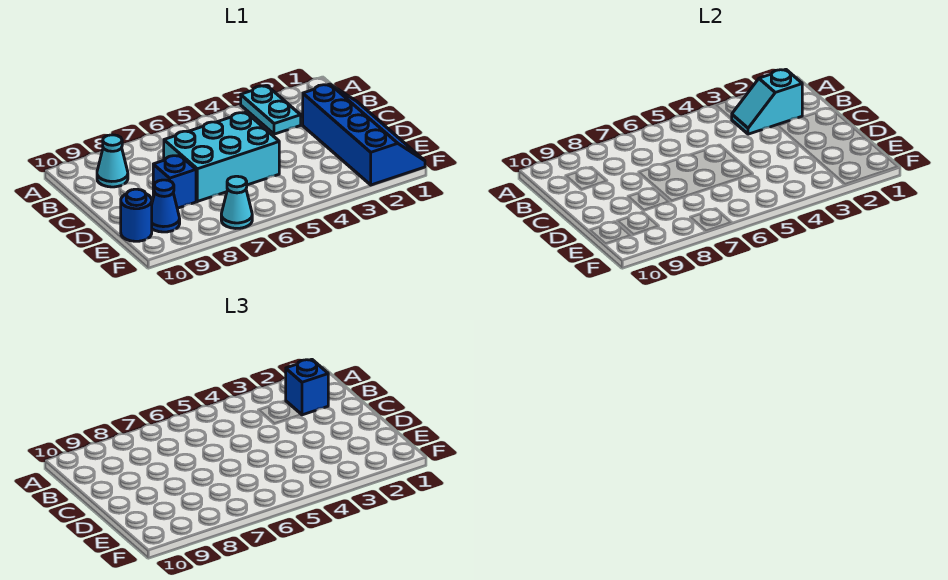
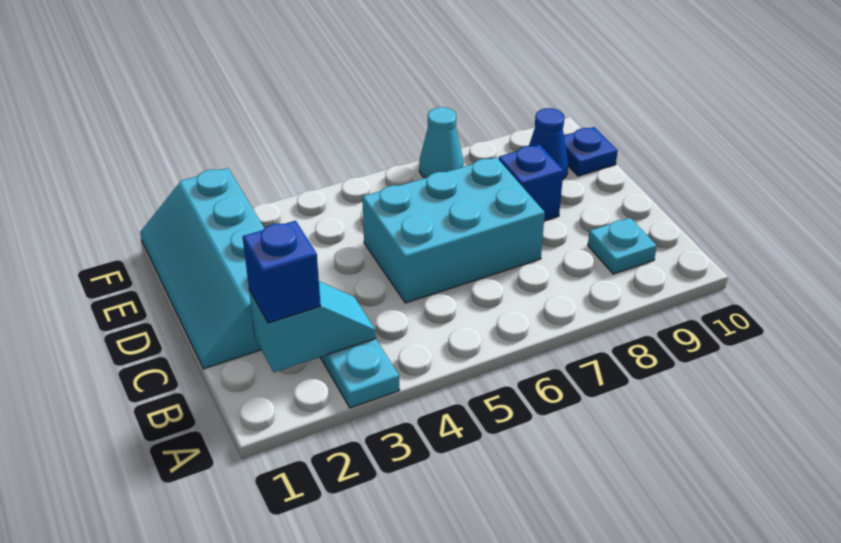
cyan 1x1 cone [97,135,128,187] -> cyan 1x1 plate [588,218,657,274]
blue 2x4 slope [303,84,425,185] -> cyan 2x4 slope [140,168,265,369]
blue 1x1 round brick [121,189,152,241] -> blue 1x1 plate [564,127,618,176]

